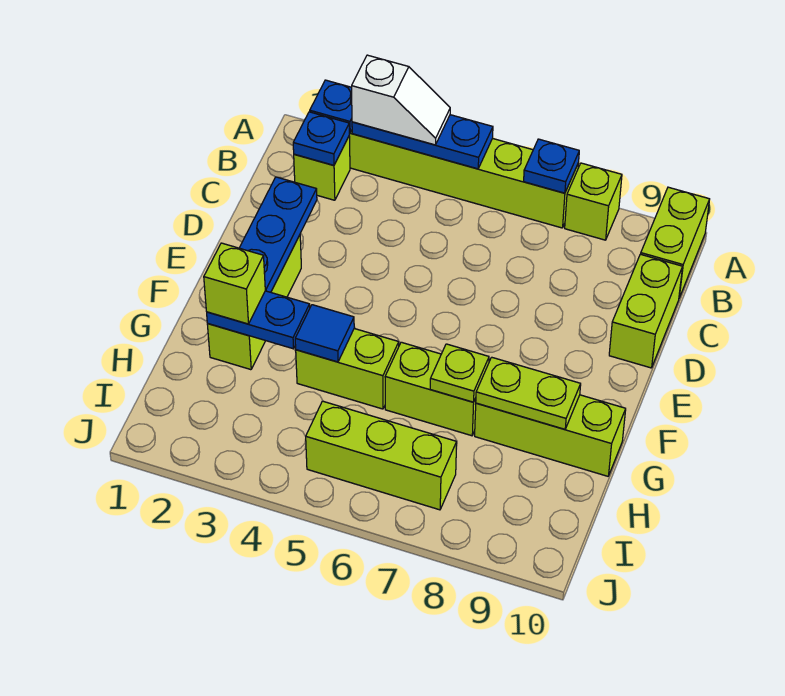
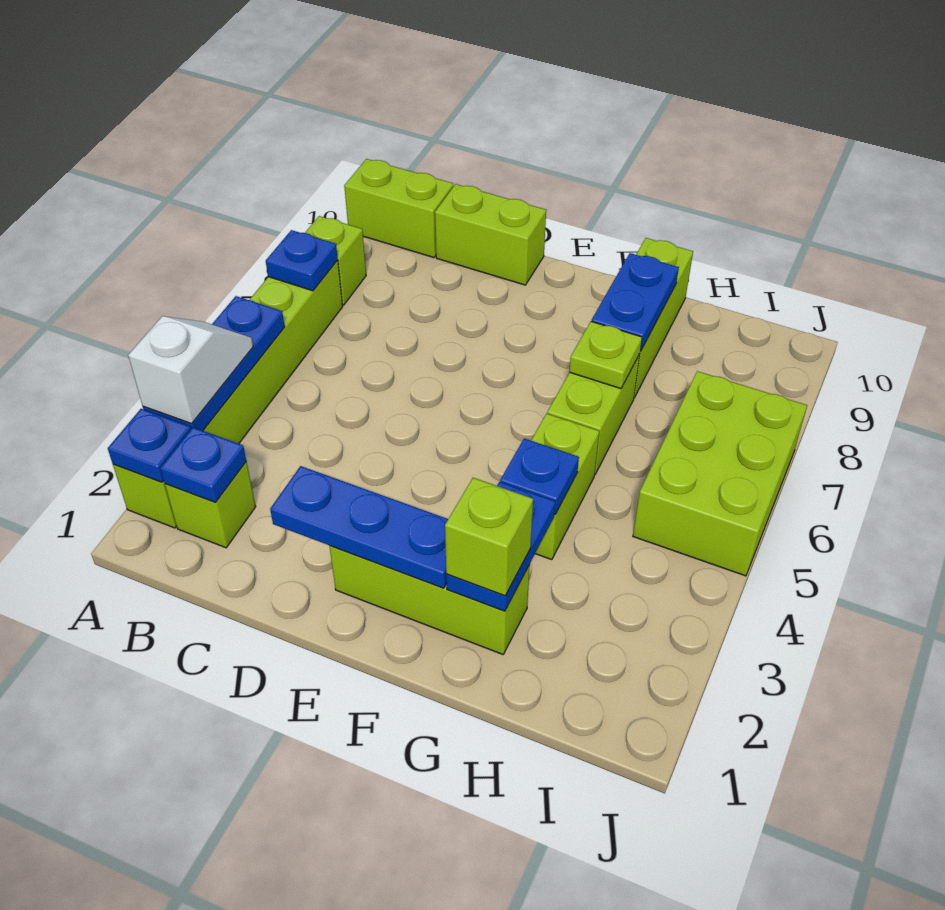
blue 1x1 tile [295,305,354,362] -> blue 1x1 plate [500,438,579,514]
lime 1x2 plate [476,357,581,429] -> blue 1x2 plate [592,253,679,351]
lime 1x3 brick [306,401,457,510] -> lime 2x3 brick [633,371,807,576]

